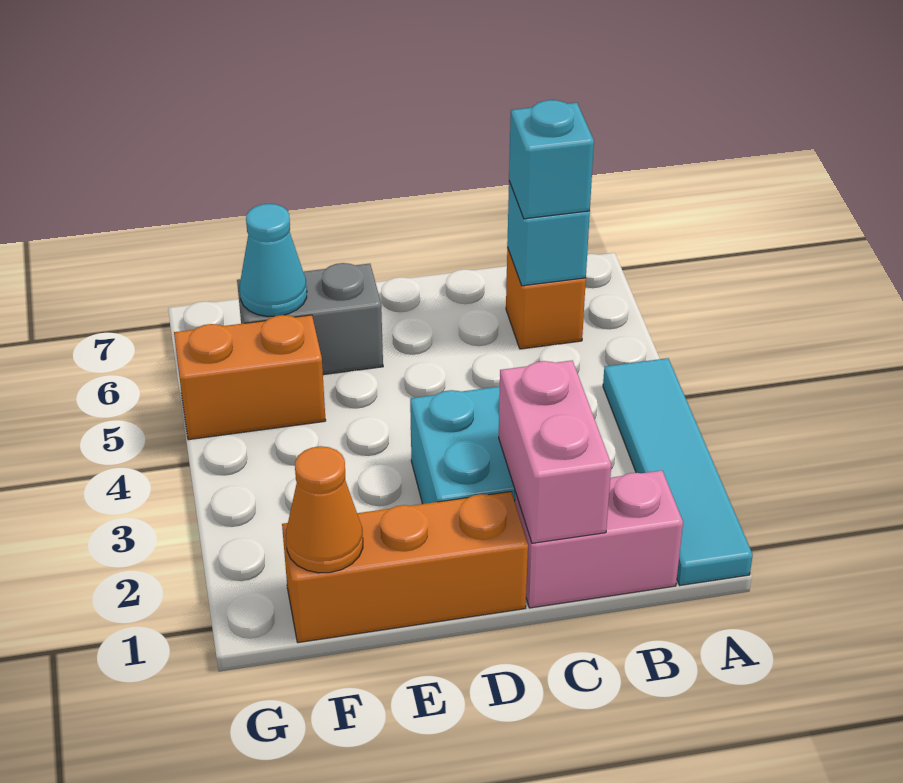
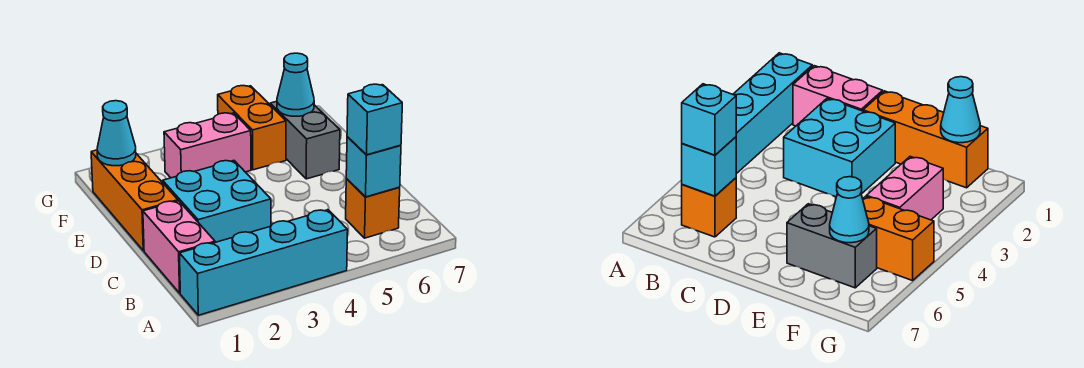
cyan 1x4 tile [603,358,753,585] -> cyan 1x4 brick [180,210,348,315]
pink 1x2 brick [499,361,611,543] -> pink 1x2 brick moved to [164,113,251,178]
orange 1x1 cone [286,446,363,573] -> cyan 1x1 cone [97,101,136,166]

